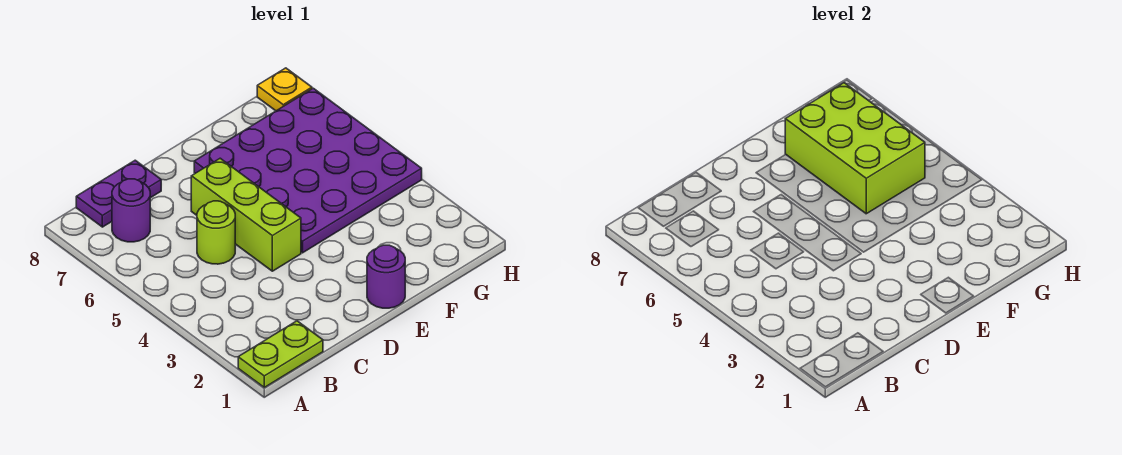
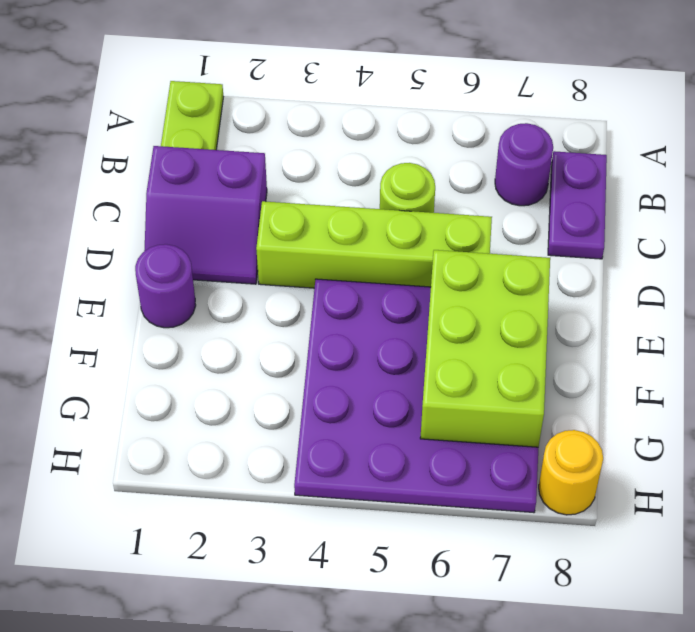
none -> purple 2x2 slope [144,146,267,284]
lime 1x3 brick [191,158,301,271] -> lime 1x4 brick [256,201,492,288]
lime 2x3 brick [785,83,925,214] -> lime 2x3 brick turned to [420,250,550,447]
yellow 1x1 plate [257,68,312,111] -> yellow 1x1 round brick [539,430,603,515]

